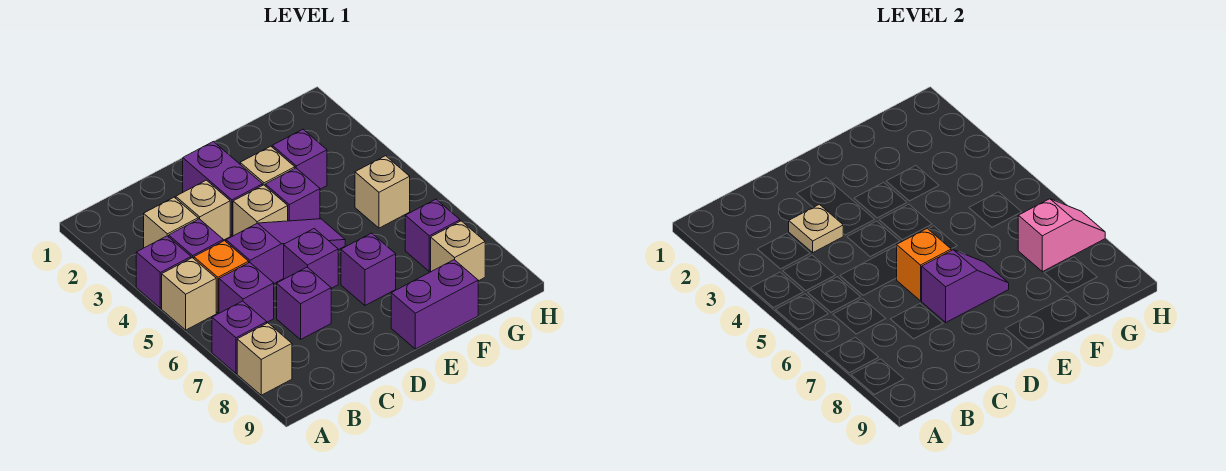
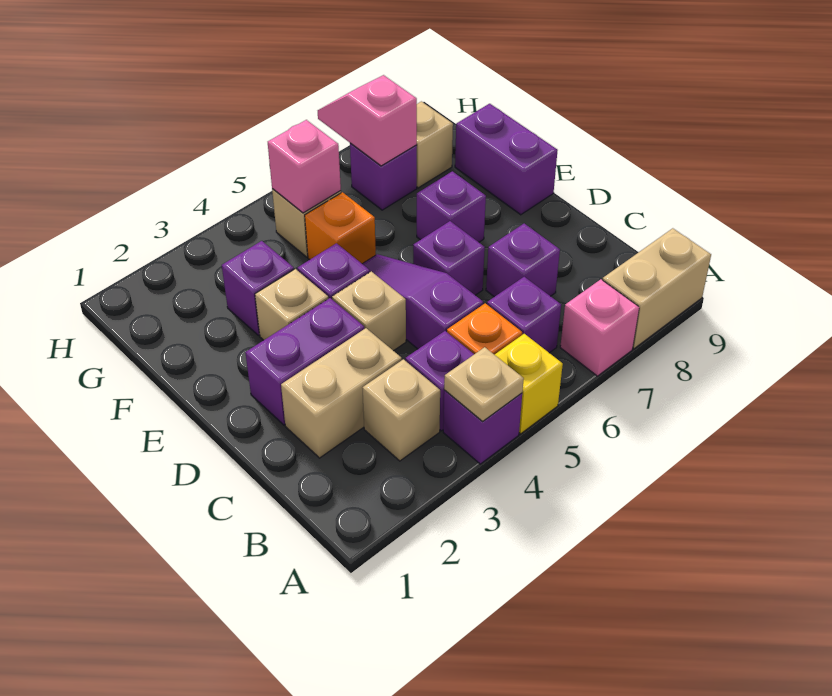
tan 1x1 brick [162,258,216,330] -> yellow 1x1 brick [495,334,563,434]
purple 1x1 brick [212,301,267,374] -> pink 1x1 brick [560,279,639,376]
tan 1x1 brick [237,323,292,395] -> tan 1x2 brick [603,228,711,349]
tan 1x1 brick [176,180,230,240] -> tan 1x2 brick [281,328,402,458]
tan 1x1 plate [789,204,843,252] -> tan 1x1 plate moved to [444,347,524,421]
orange 1x1 brick [897,229,951,301] -> orange 1x1 brick moved to [305,192,376,264]
purple 1x2 slope [922,250,1009,322] -> none
none -> pink 1x1 brick [268,120,341,213]

